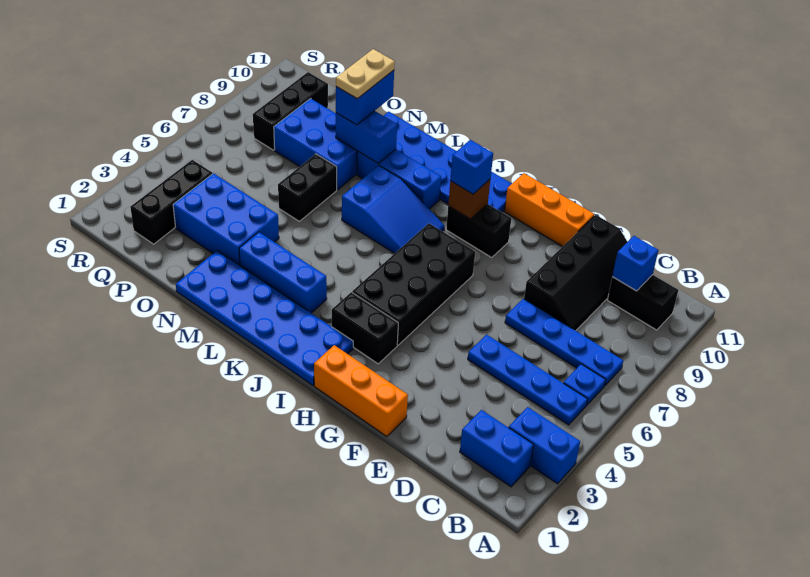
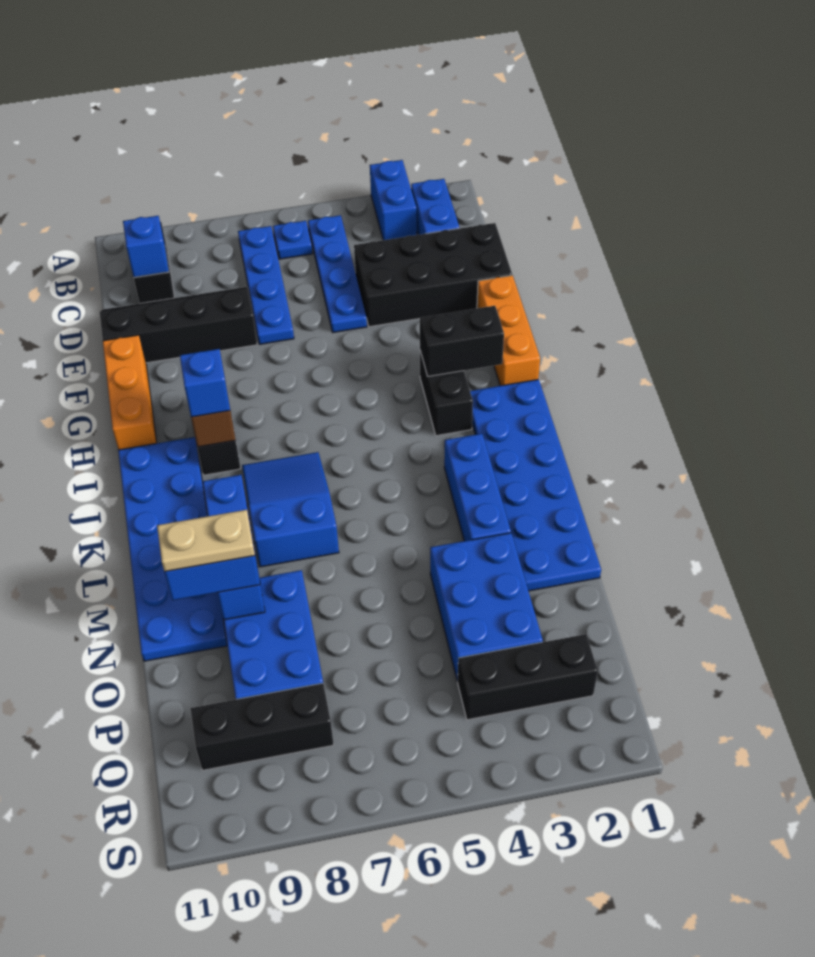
black 2x4 brick [352,223,475,345] -> black 2x4 brick moved to [354,223,512,327]
black 1x2 brick [278,154,337,221] -> black 1x2 brick moved to [420,306,504,376]

